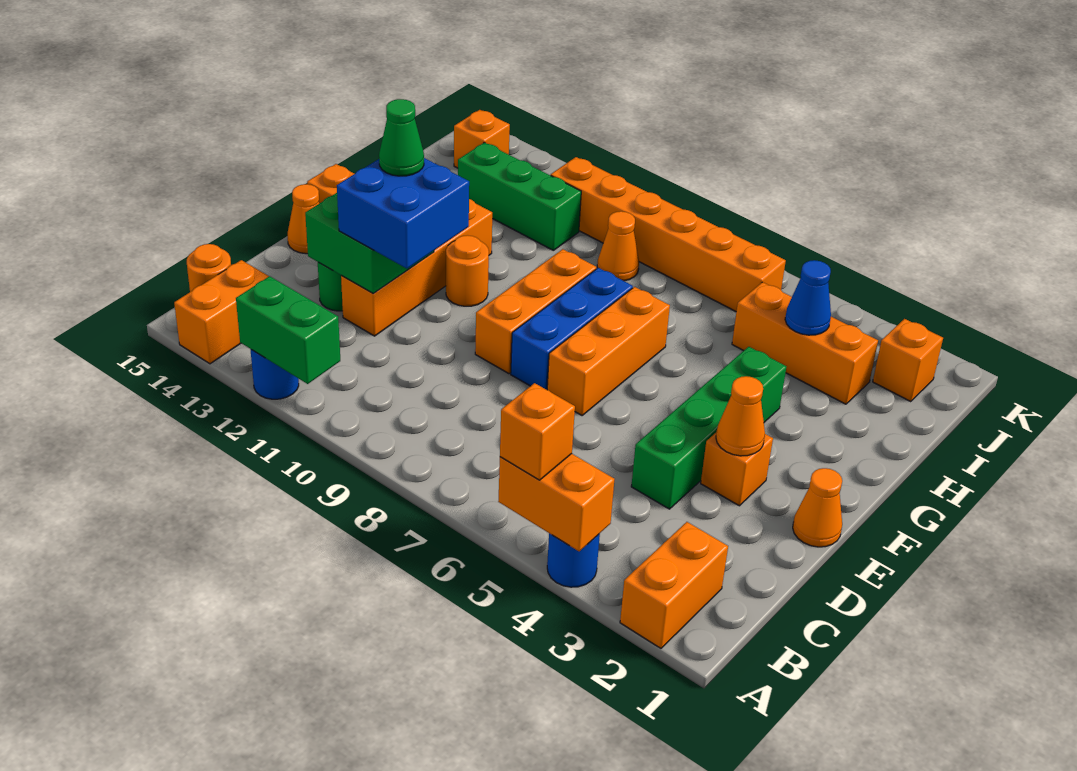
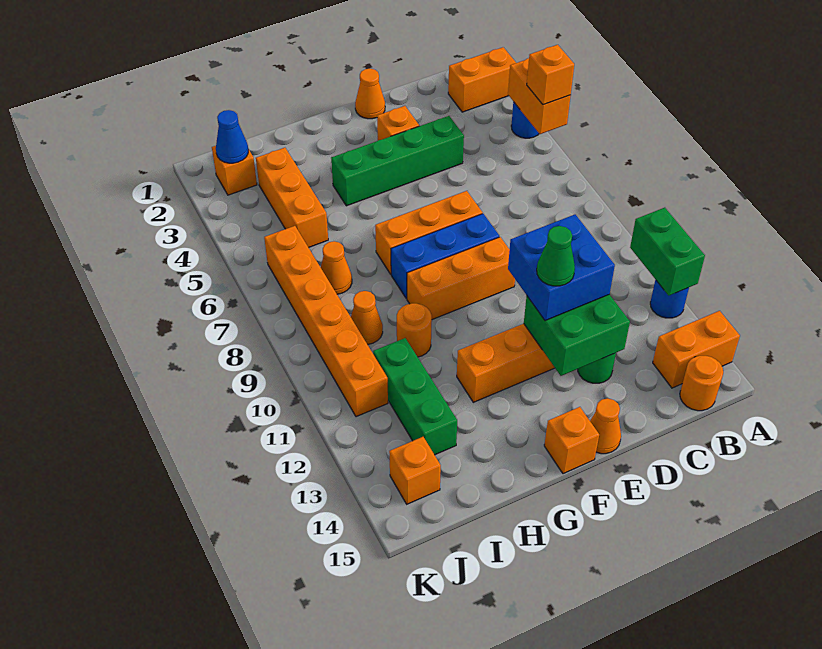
orange 1x1 cone [716,376,765,456] -> orange 1x1 cone moved to [321,241,352,294]
orange 1x1 round brick [446,235,489,306] -> orange 1x1 round brick moved to [397,303,432,357]
blue 1x1 cone [785,260,831,335] -> blue 1x1 cone moved to [216,110,248,163]

